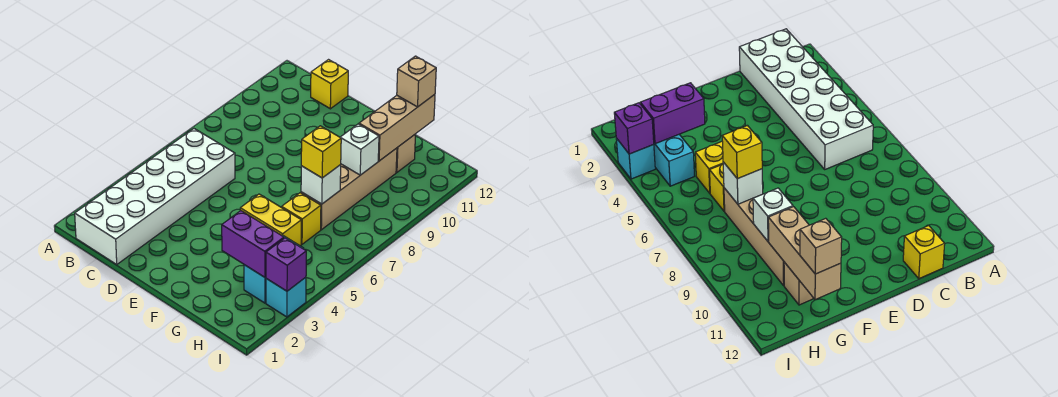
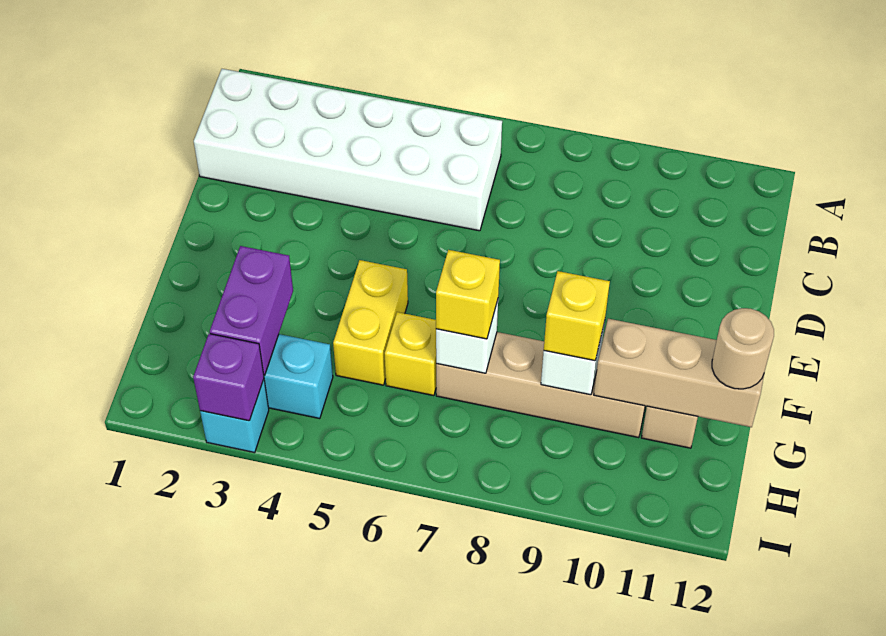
yellow 1x1 brick [311,60,348,109] -> yellow 1x1 brick moved to [544,271,610,361]
tan 1x1 brick [397,56,436,107] -> tan 1x1 round brick [712,308,774,389]

